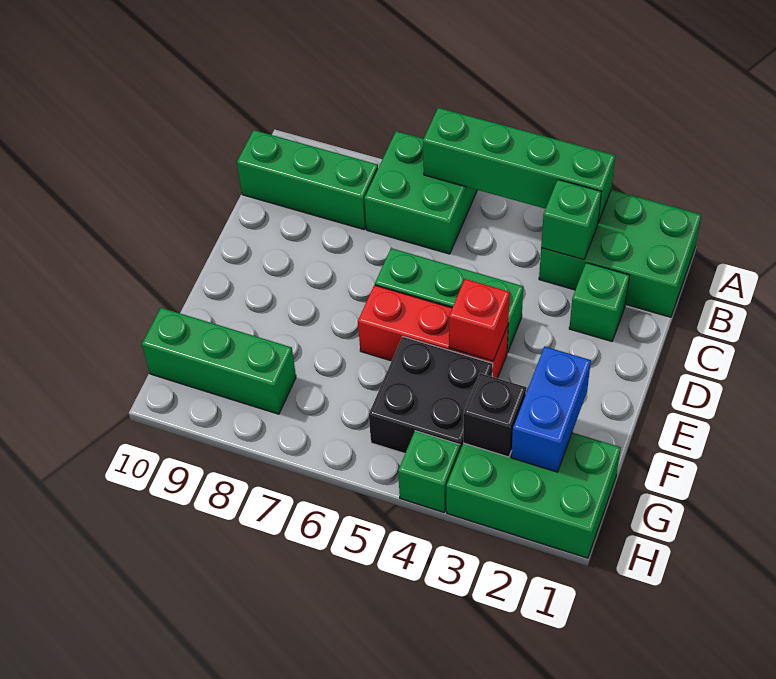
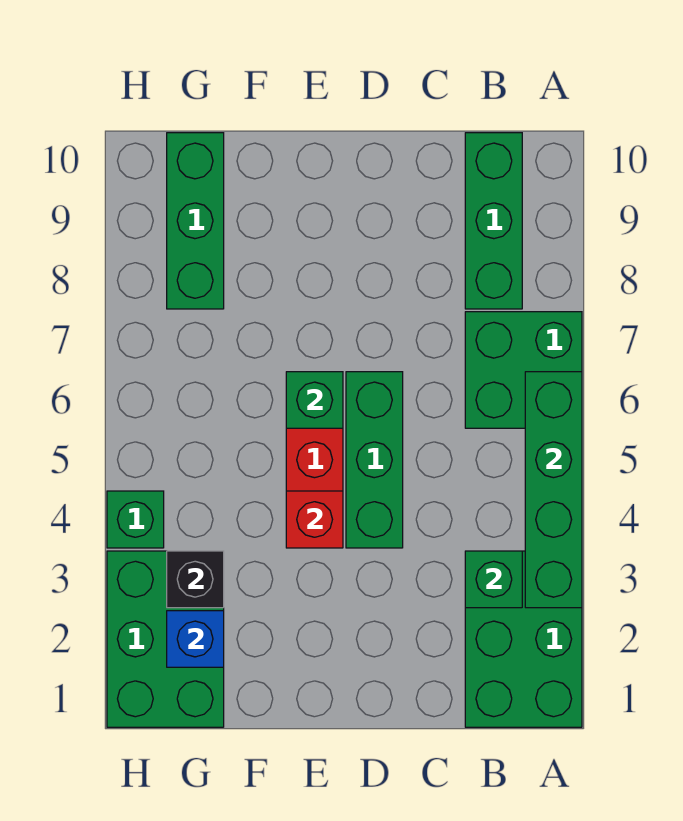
green 1x1 brick [569,263,630,341] -> green 1x1 brick moved to [286,372,343,428]
blue 1x2 brick [511,347,591,472] -> blue 1x1 brick [167,611,224,667]
black 2x2 brick [369,337,493,454] -> none

